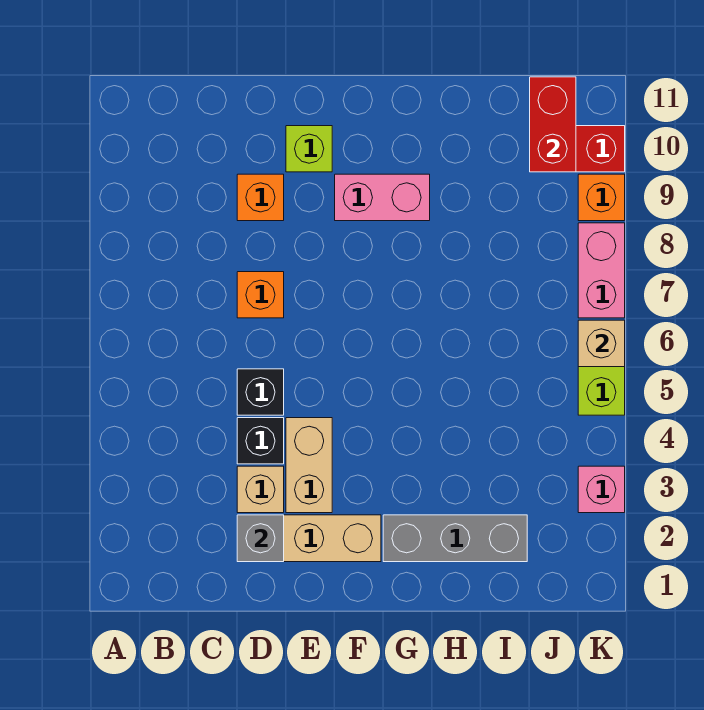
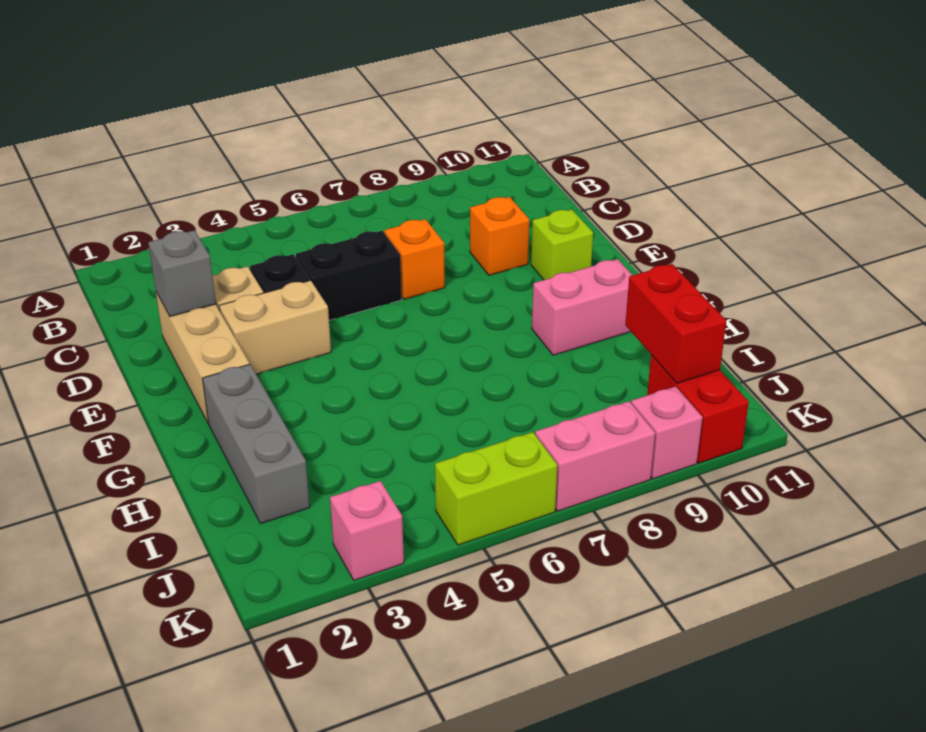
black 1x1 brick [237,369,284,415] -> black 1x2 brick [296,231,402,320]
pink 1x2 brick [335,174,430,221] -> pink 1x2 brick turned to [532,259,632,355]
red 1x2 brick [530,77,576,172] -> red 1x2 brick turned to [625,264,726,383]
tan 1x1 brick [578,320,625,367] -> none
orange 1x1 brick [578,174,625,221] -> pink 1x1 brick [631,386,703,479]

